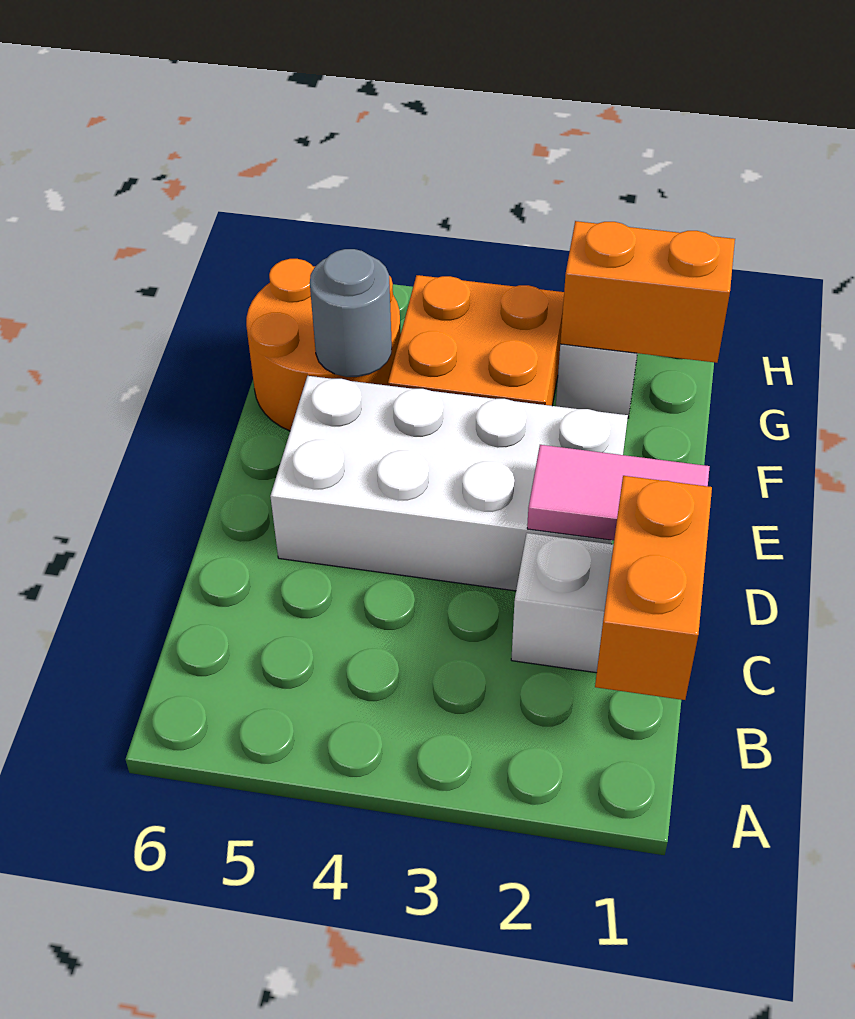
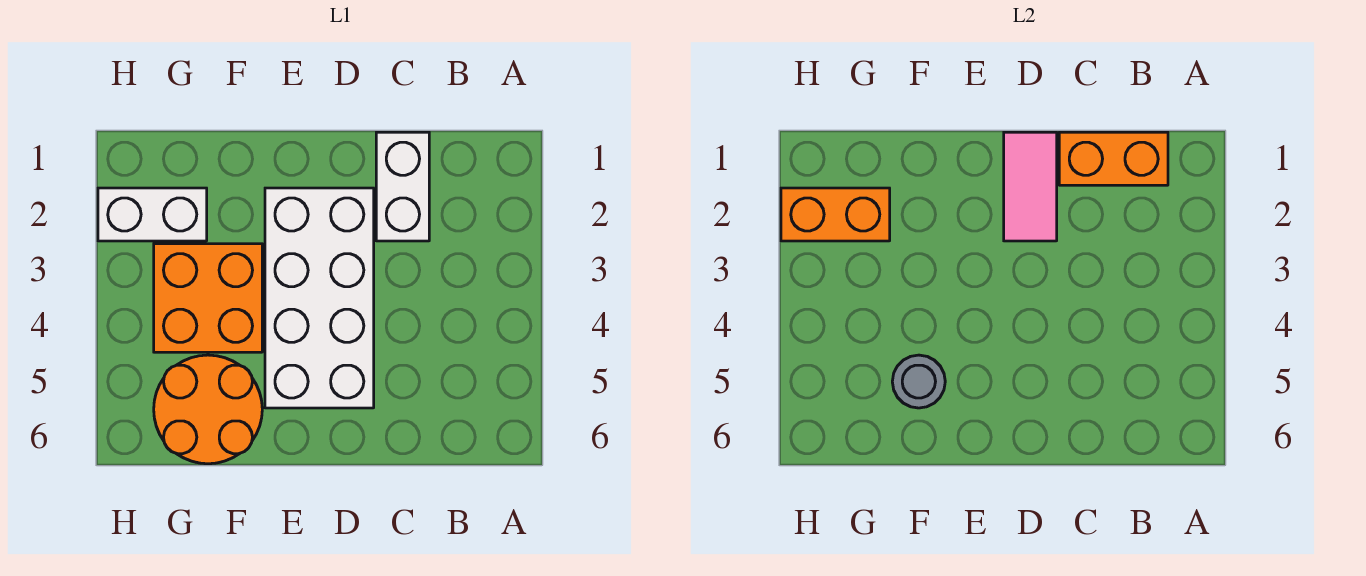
orange 1x2 brick [560,221,735,363] -> orange 1x2 brick turned to [781,188,890,241]

